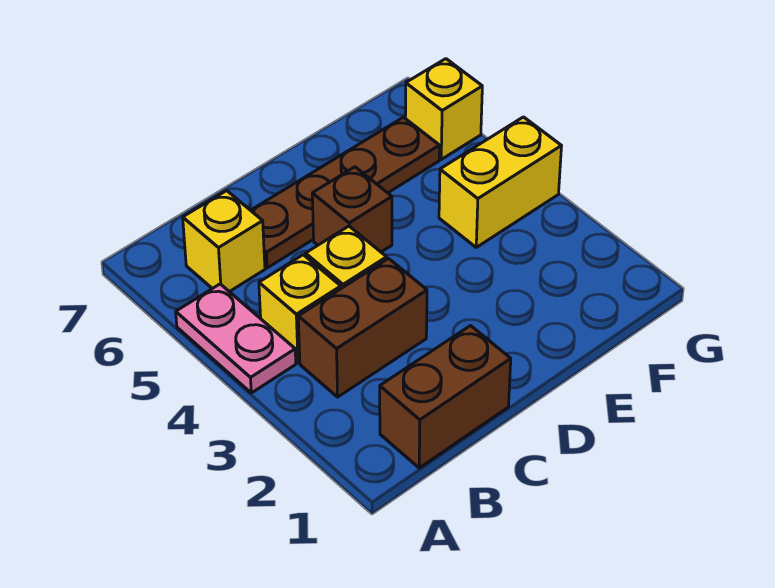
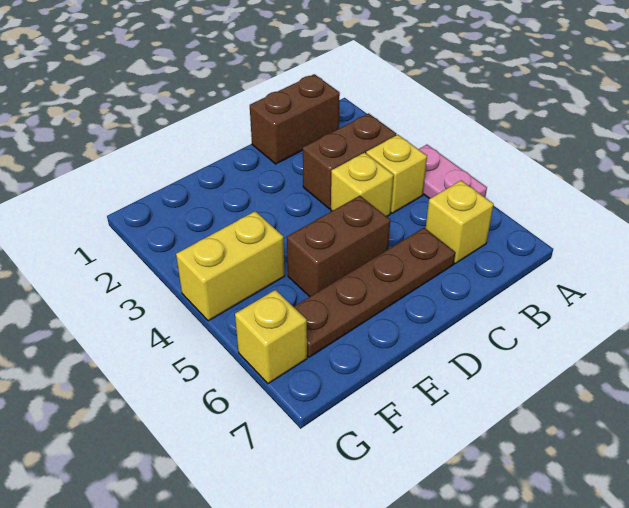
brown 1x1 brick [312,167,392,252] -> brown 1x2 brick [287,196,390,297]

